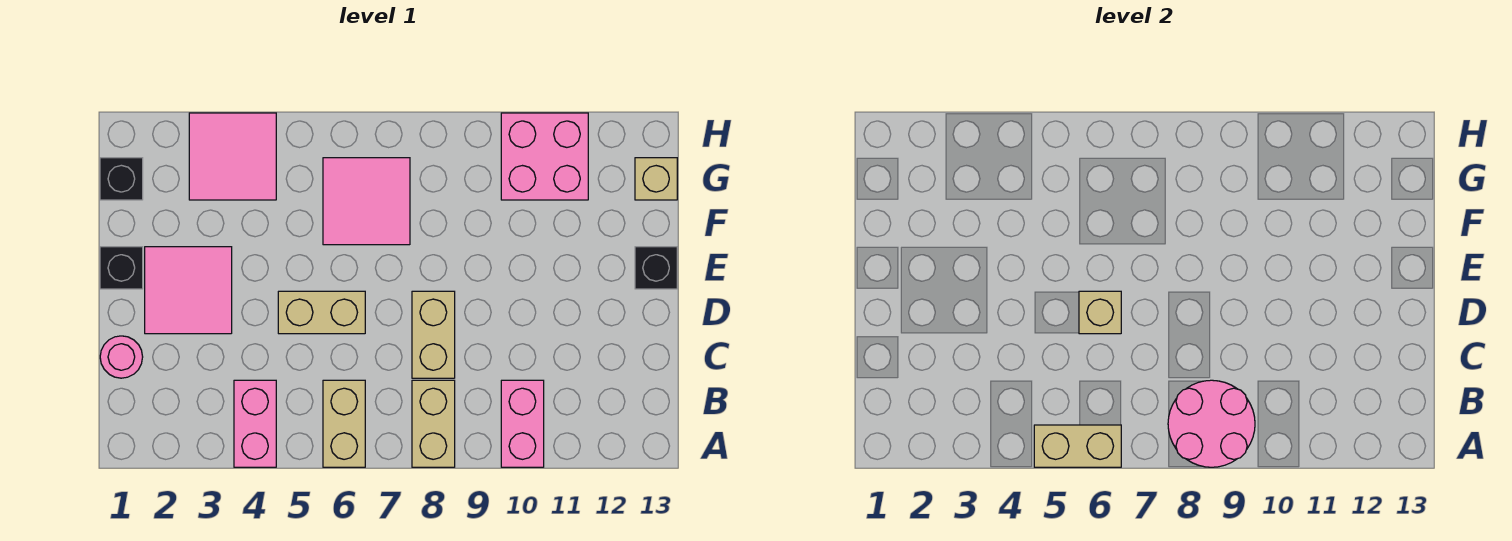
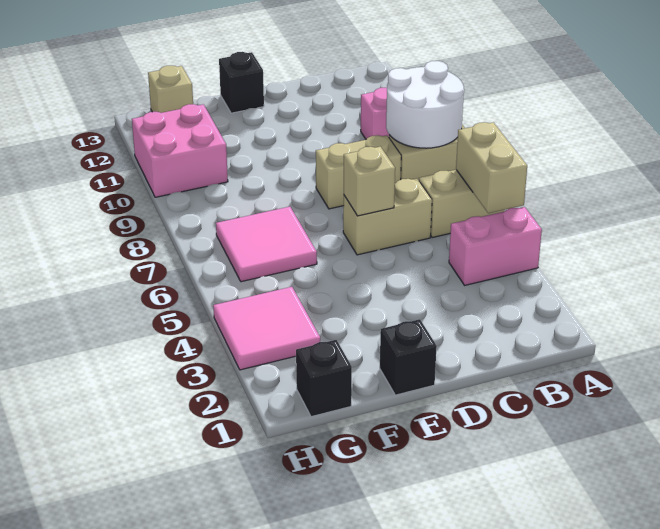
pink 2x2 round brick [1168,380,1255,467] -> white 2x2 round brick [386,61,464,148]
pink 1x1 round brick [100,336,143,378] -> none
pink 2x2 tile [145,247,232,334] -> none
tan 1x2 brick [278,291,365,334] -> tan 1x2 brick turned to [343,178,432,255]

